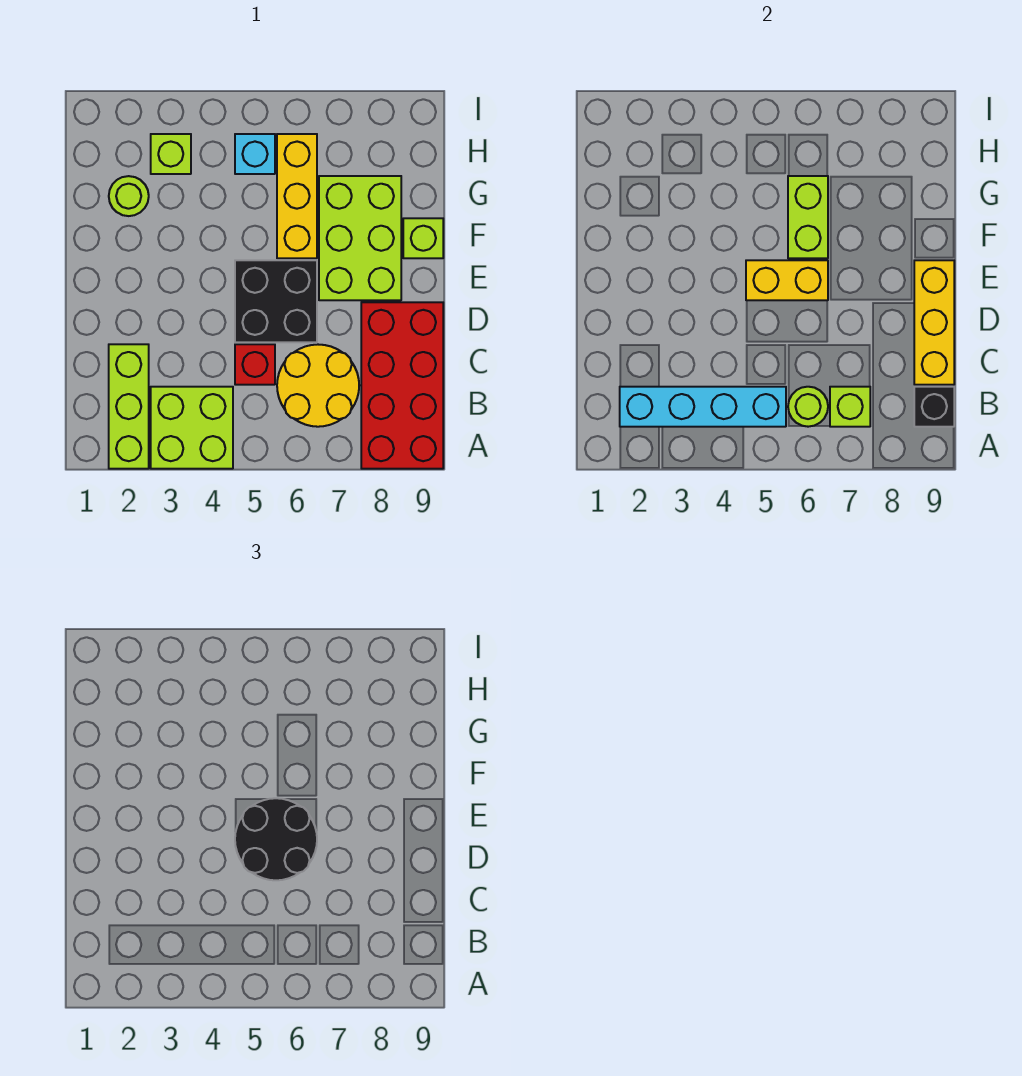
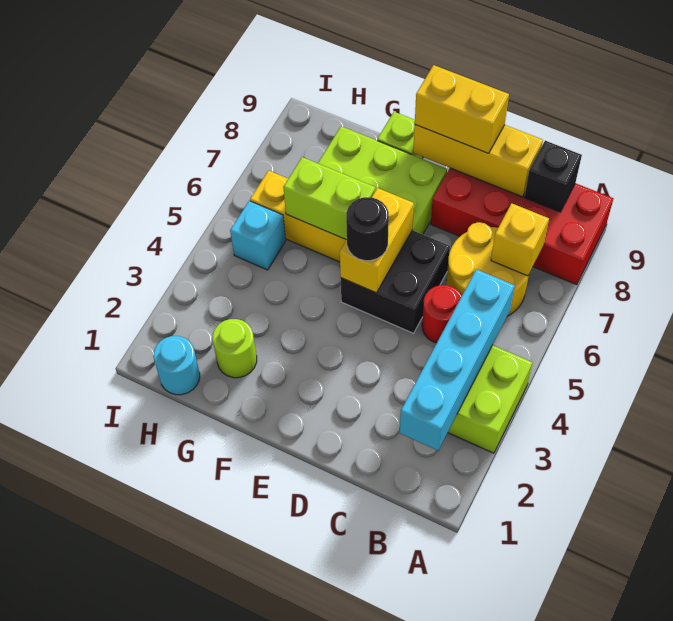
lime 1x3 brick [109,344,149,469] -> none
lime 1x1 round brick [788,387,828,427] -> none
lime 1x1 brick [830,387,870,427] -> yellow 1x1 brick [491,203,549,276]
red 1x1 brick [235,344,275,385] -> red 1x1 round brick [422,285,462,343]
black 2x2 round brick [235,798,317,880] -> black 1x1 round brick [346,197,389,261]
none -> yellow 1x2 brick [415,65,509,153]
none -> cyan 1x1 round brick [153,336,200,395]
lime 1x1 brick [151,134,191,174] -> none

